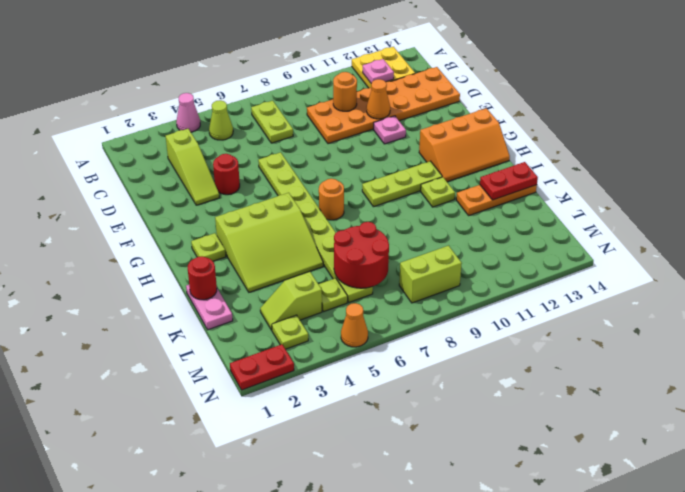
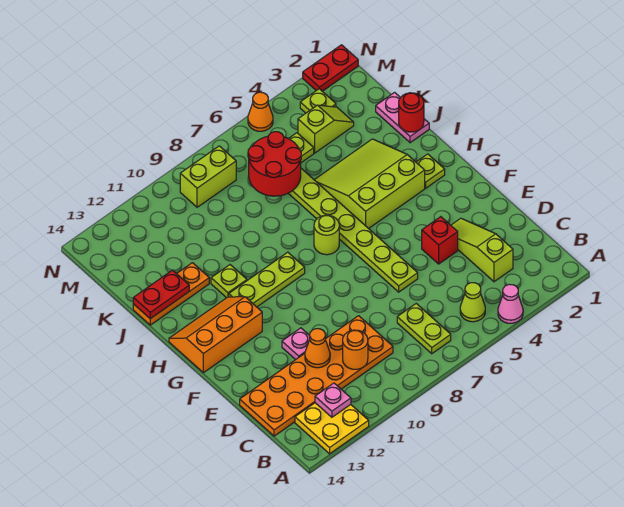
red 1x1 round brick [213,154,240,195] -> red 1x1 brick [422,217,458,264]
orange 1x1 round brick [319,179,344,220] -> lime 1x1 round brick [314,215,339,255]

